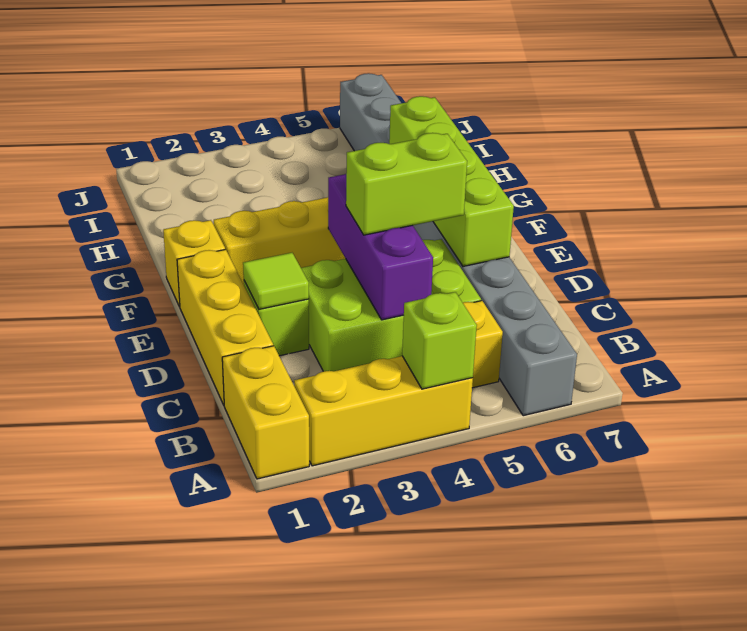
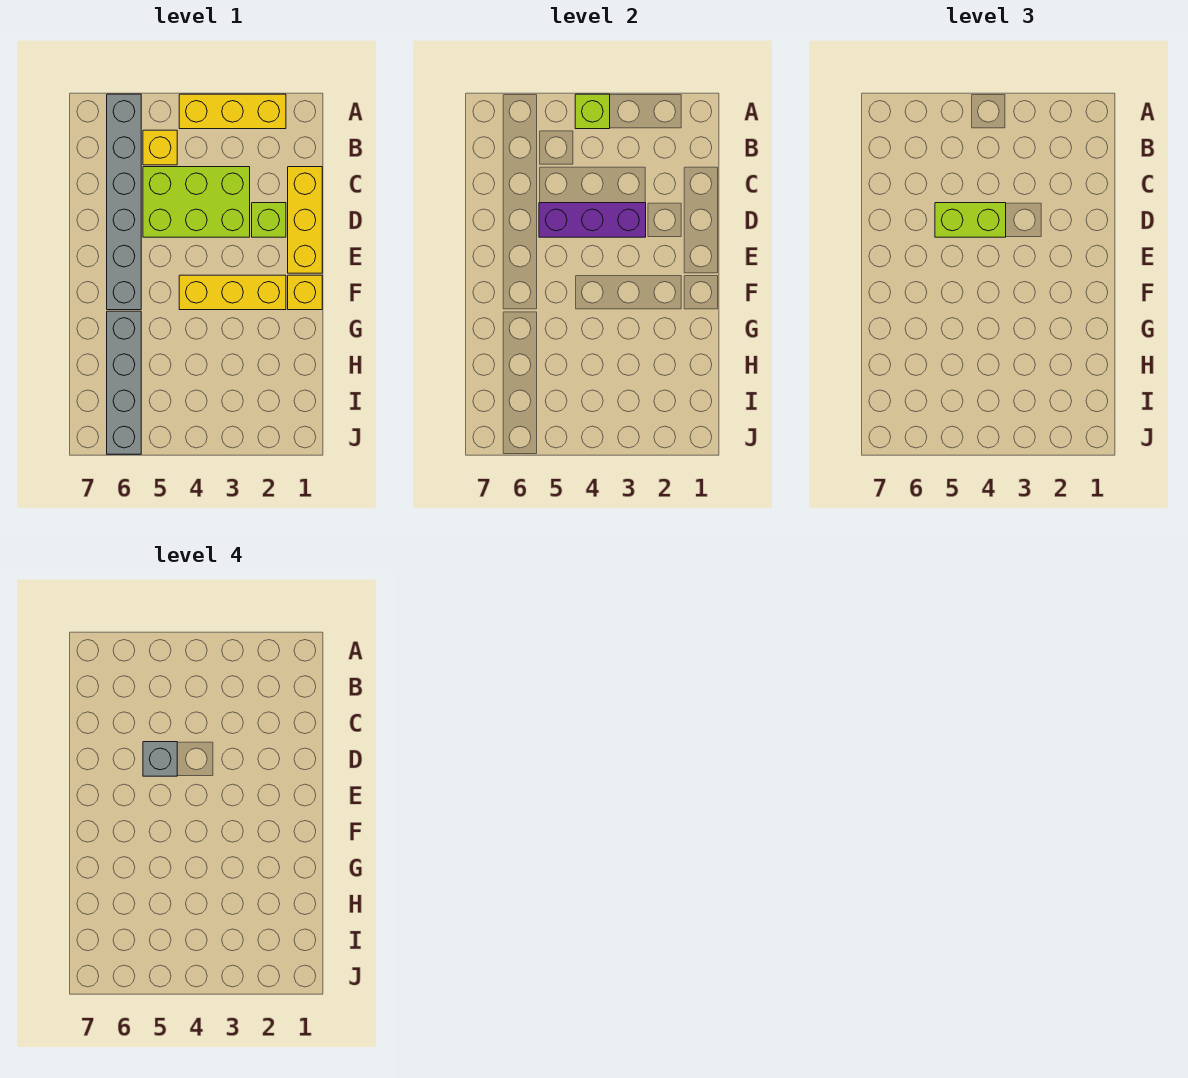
yellow 1x2 brick [222,346,309,479] -> none
purple 1x3 brick [328,174,433,320] -> purple 1x3 brick turned to [539,203,646,237]
lime 1x1 tile [243,253,309,309] -> none
none -> grey 1x1 brick [143,742,177,776]
lime 1x4 brick [389,96,514,267] -> none

